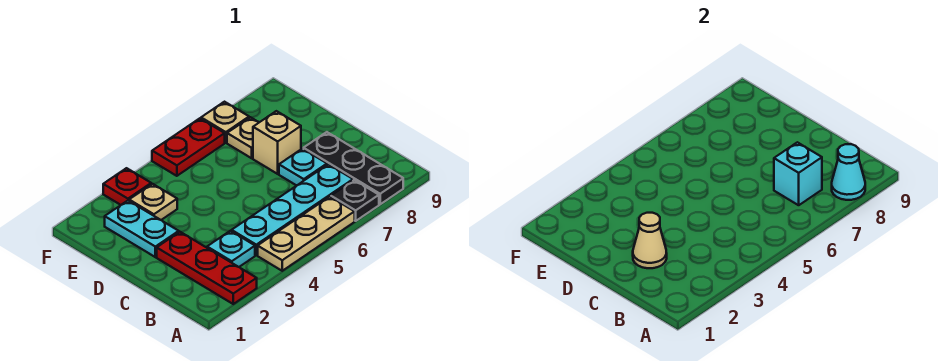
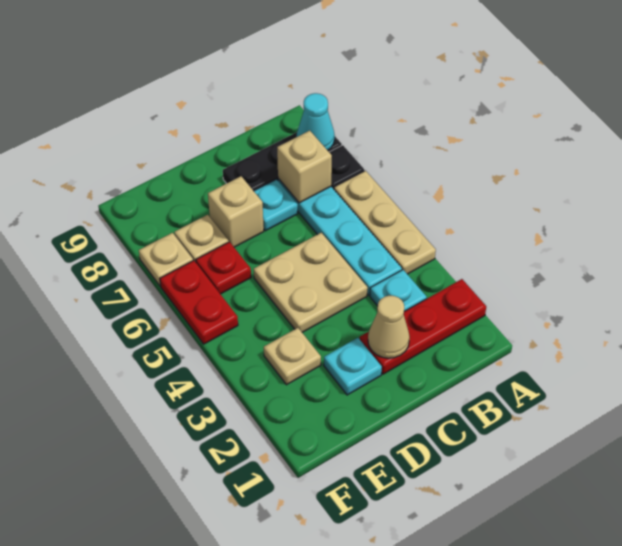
cyan 1x1 brick [774,142,822,205] -> tan 1x1 brick [277,131,332,203]
none -> tan 2x2 plate [254,233,368,332]
cyan 1x2 plate [105,201,179,257] -> cyan 1x1 plate [324,338,382,395]
red 1x1 plate [103,168,151,205] -> red 1x1 plate moved to [196,242,251,294]

